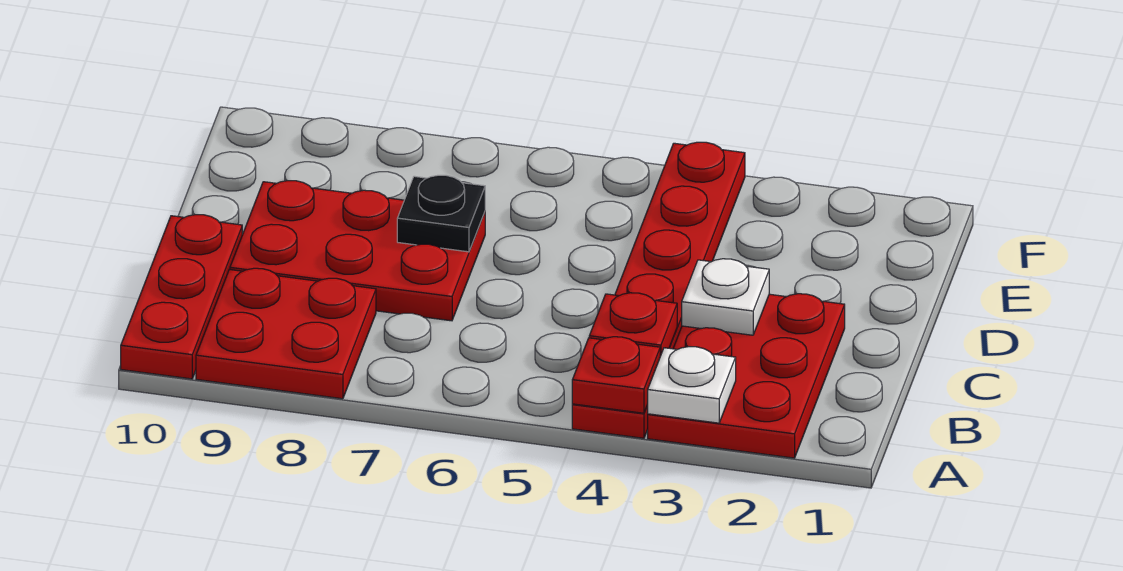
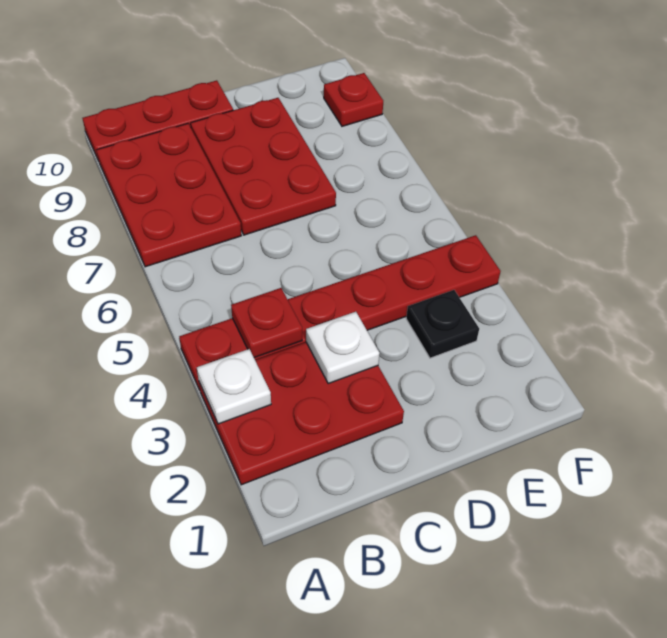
red 1x1 plate [572,337,660,413] -> red 1x1 plate moved to [324,73,383,126]
red 2x2 plate [196,268,376,399] -> red 2x3 plate [97,124,241,267]
black 1x1 plate [397,175,485,252] -> black 1x1 plate moved to [406,290,479,358]

